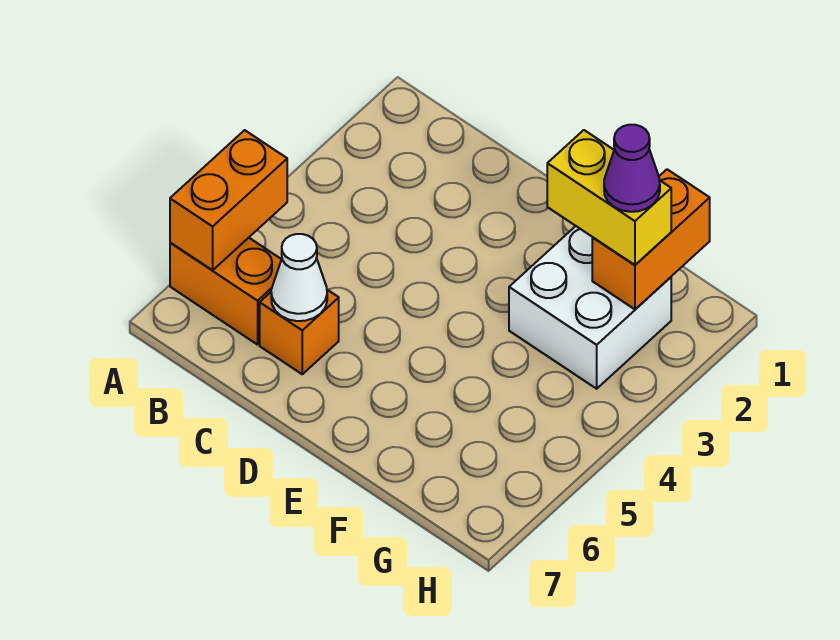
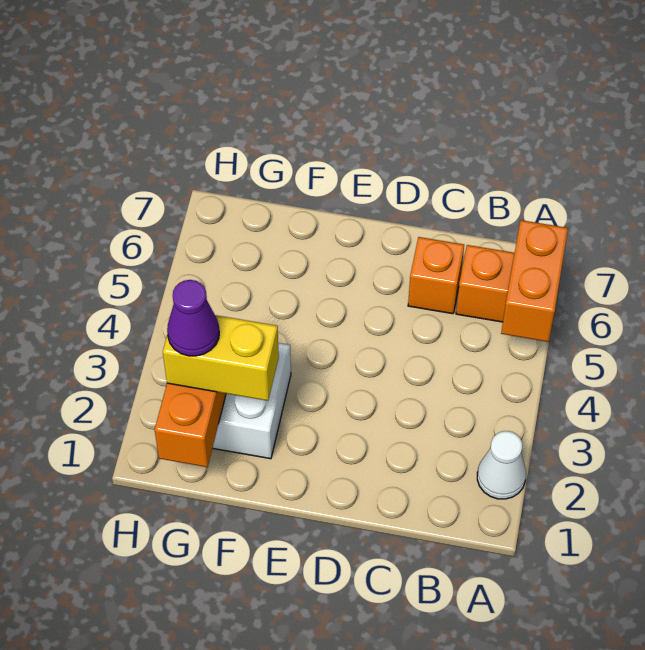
white 1x1 cone [271,234,327,321] -> white 1x1 cone moved to [477,431,526,499]

